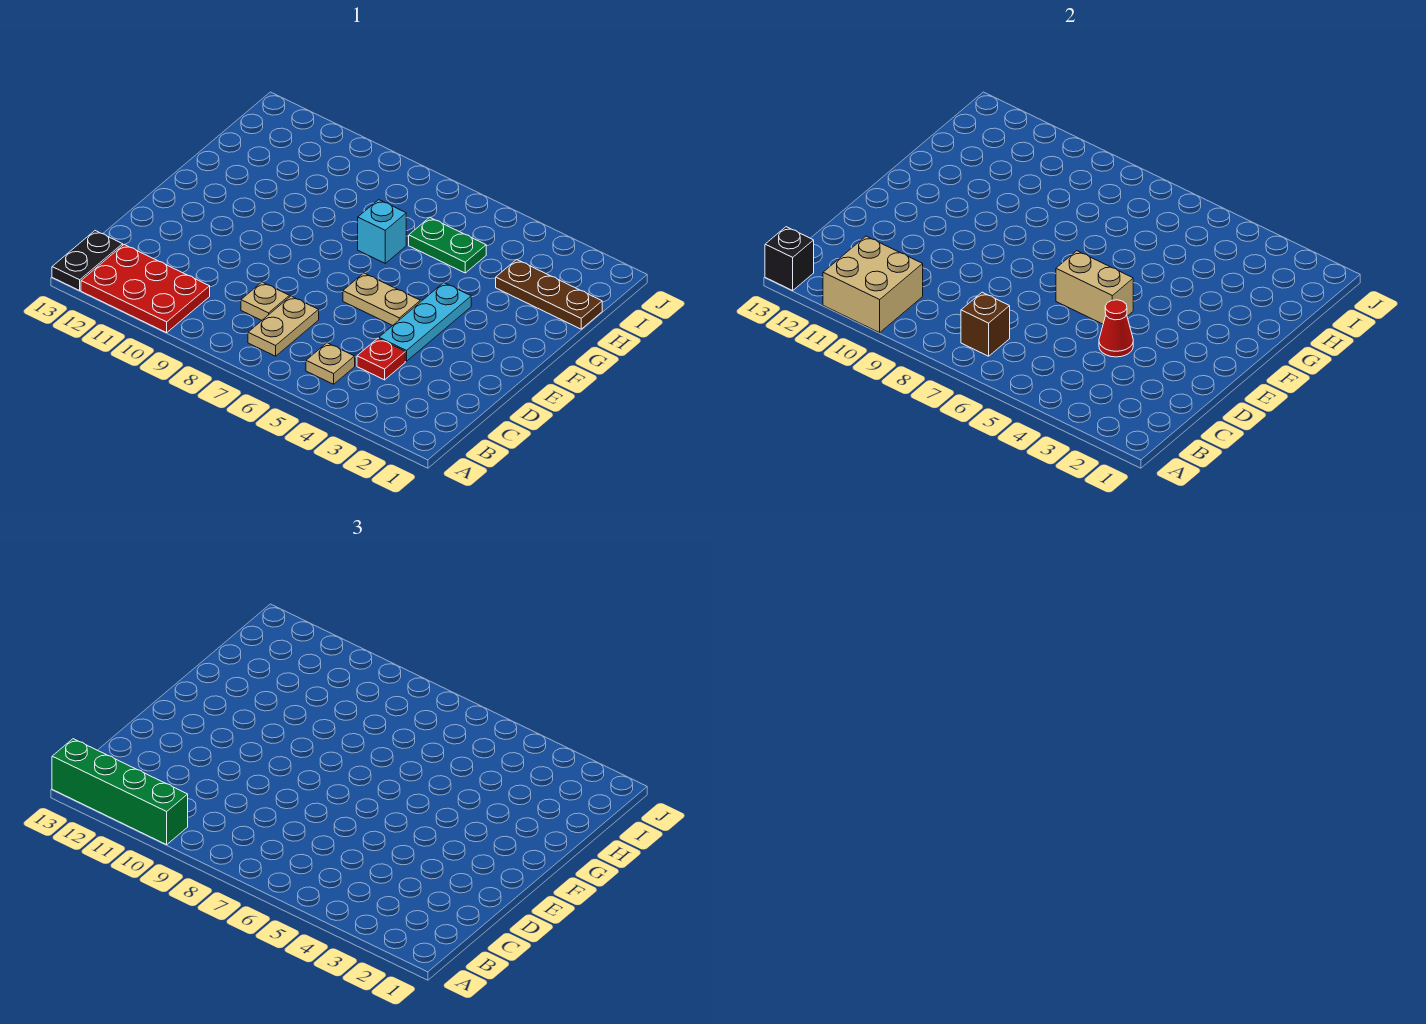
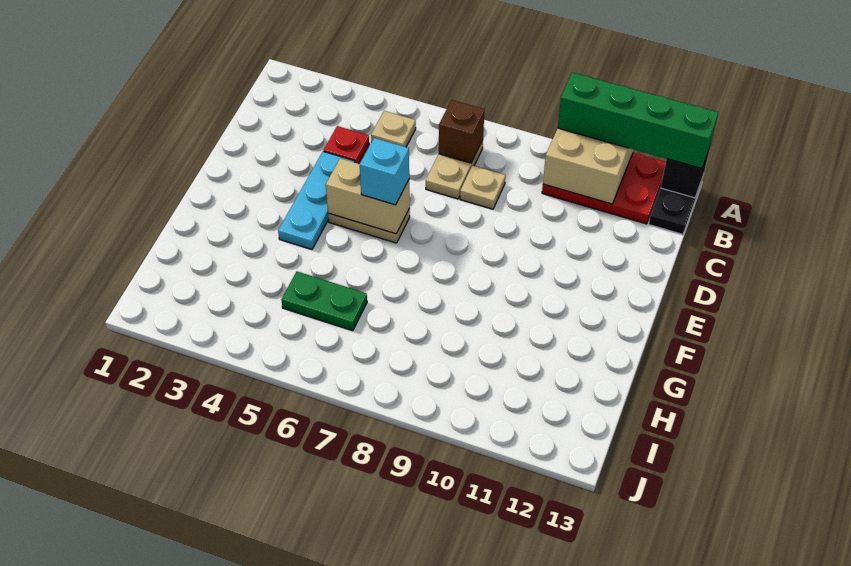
red 1x1 cone [1099,300,1133,357] -> none
cyan 1x1 brick [358,200,406,263] -> cyan 1x1 brick moved to [360,138,409,205]
brown 1x3 plate [496,260,602,329] -> none

